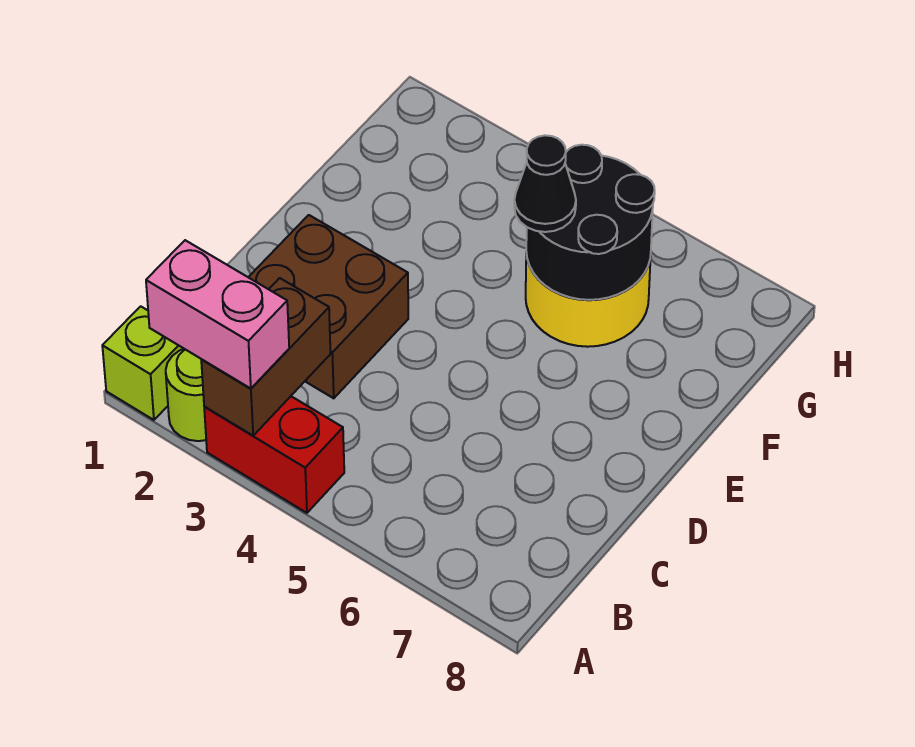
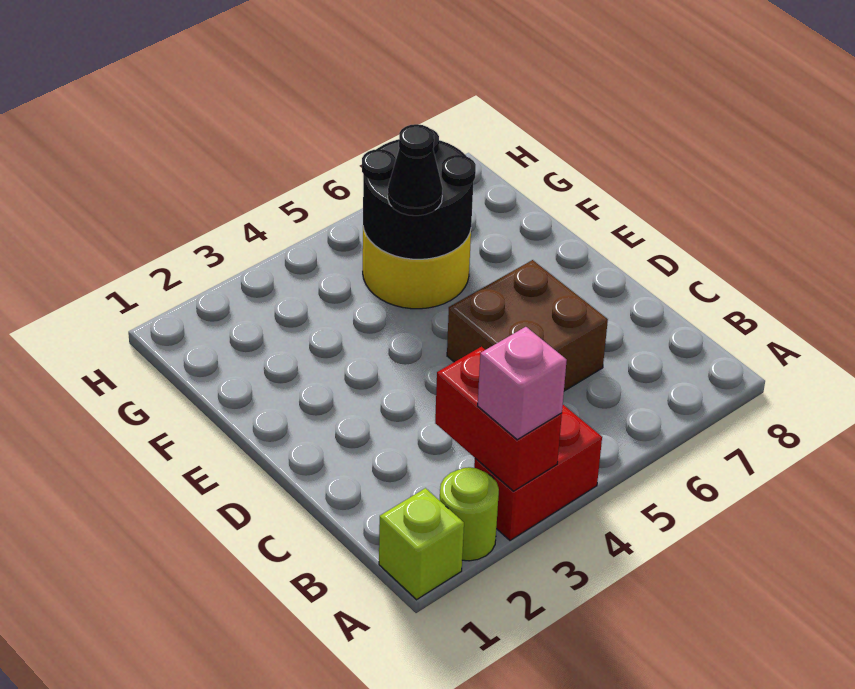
pink 1x2 brick [146,240,289,389] -> pink 1x1 brick [478,327,567,440]
brown 1x2 brick [201,278,331,436] -> red 1x2 brick [435,347,562,491]
brown 2x2 brick [248,215,408,398] -> brown 2x2 brick moved to [447,260,608,391]

